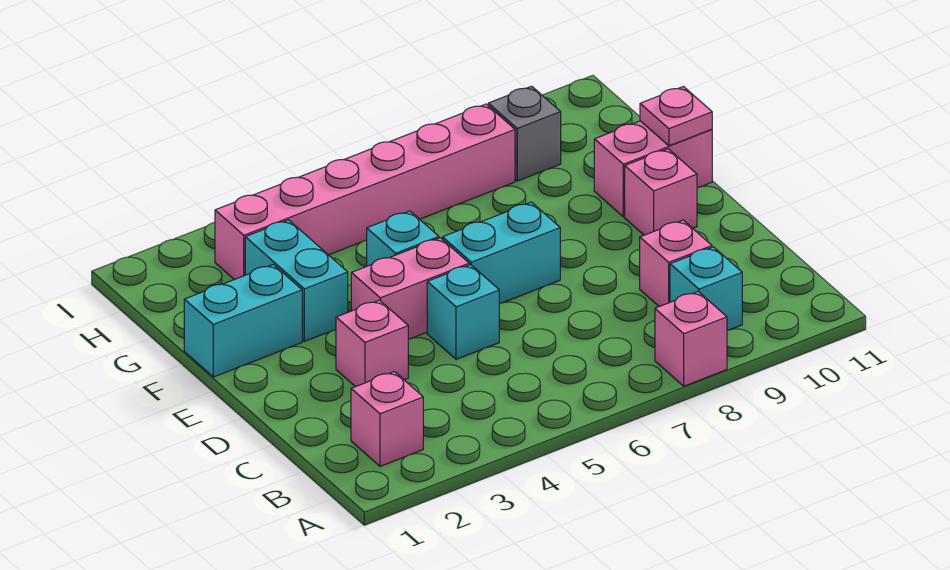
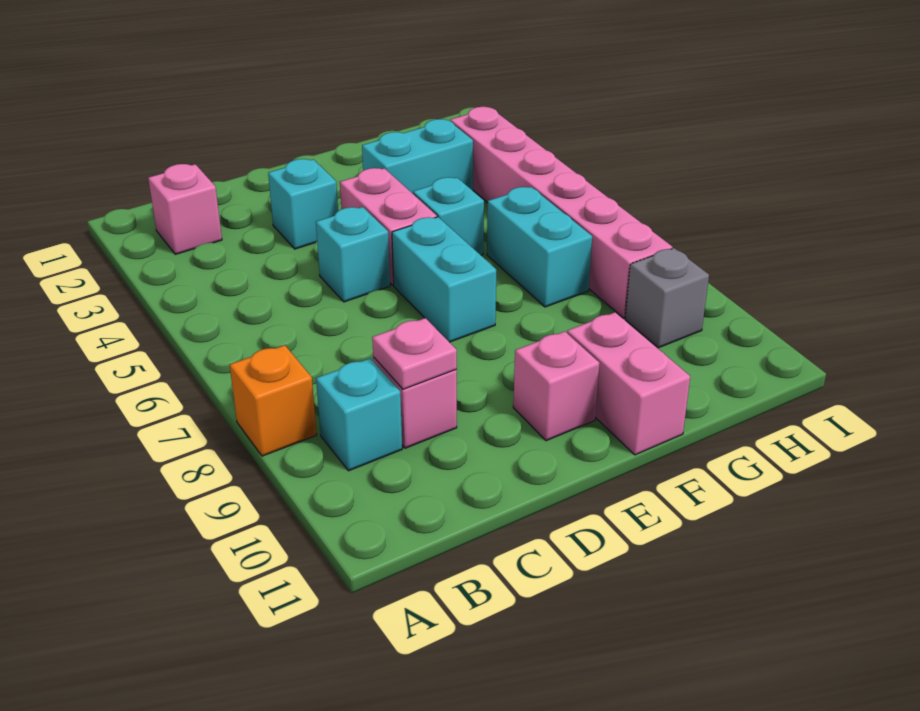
pink 1x1 brick [655,292,727,386] -> orange 1x1 brick [230,345,317,456]
pink 1x1 brick [336,300,408,387] -> cyan 1x1 brick [268,159,338,249]
cyan 1x2 brick [184,264,302,377] -> cyan 1x2 brick moved to [487,187,592,307]
pink 1x1 plate [640,87,712,146] -> pink 1x1 plate moved to [372,318,457,389]

